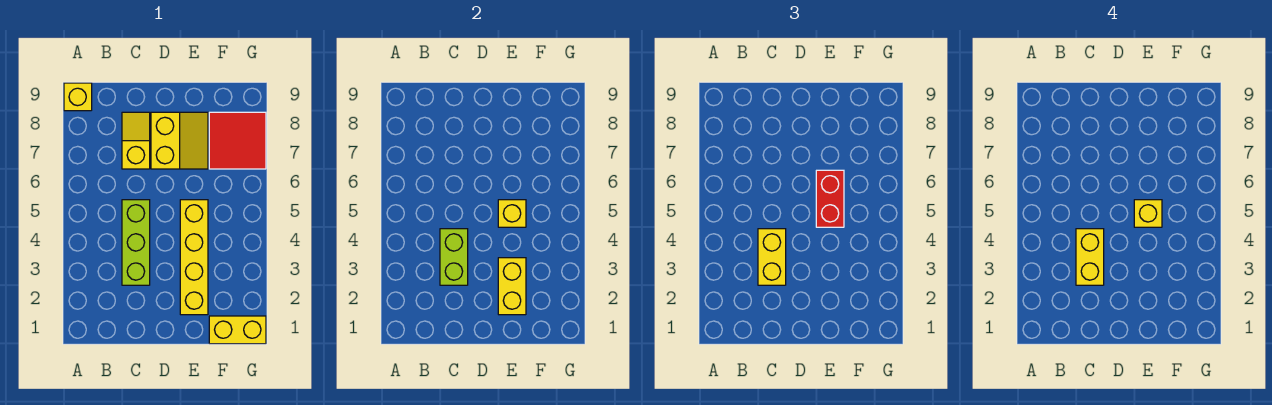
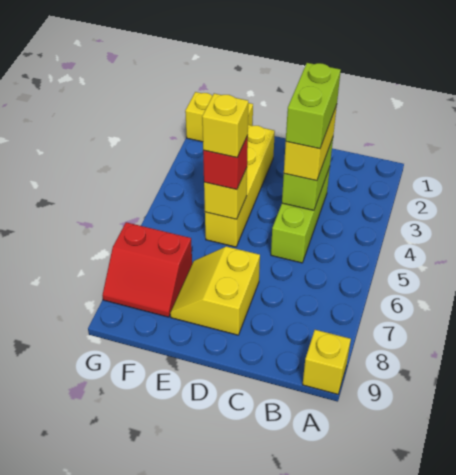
yellow 1x2 brick [1076,229,1104,285] -> lime 1x2 brick [286,63,341,149]
yellow 1x2 slope [122,112,150,169] -> none
yellow 1x2 brick [498,258,526,315] -> none
red 1x2 brick [816,170,844,227] -> red 1x1 brick [203,136,248,190]
red 2x2 tile [209,112,266,169] -> red 2x2 slope [102,222,192,317]

